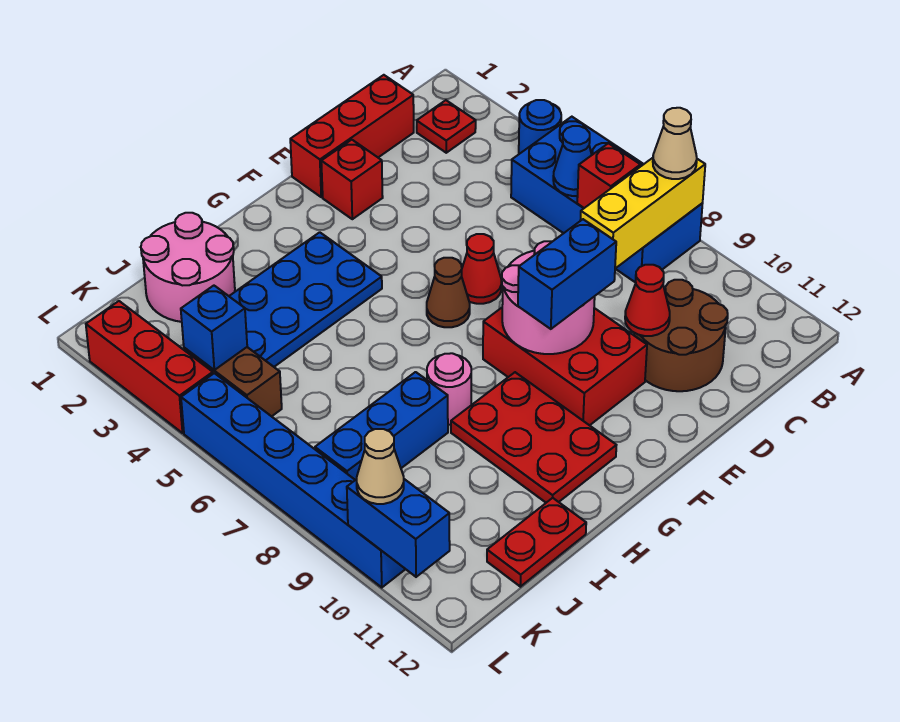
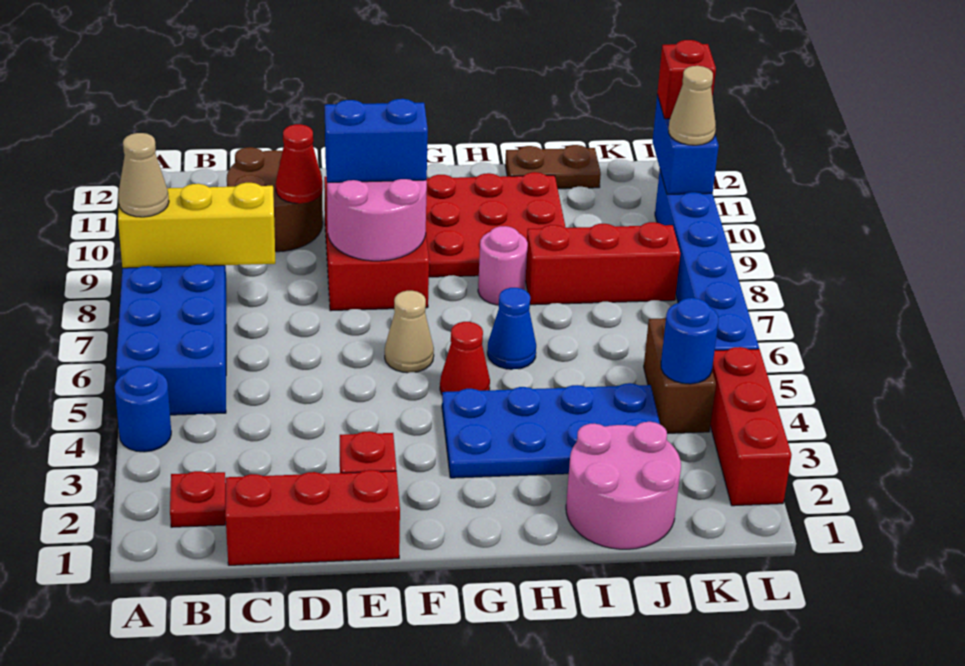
blue 1x1 cone [553,126,592,196] -> blue 1x1 cone moved to [487,288,536,369]
red 1x1 brick [577,143,640,208] -> red 1x1 brick moved to [657,40,716,119]
red 1x1 cone [462,234,502,304] -> red 1x1 cone moved to [440,322,490,394]
brown 1x1 cone [427,258,470,327] -> tan 1x1 cone [385,291,434,373]
red 2x3 plate [451,372,616,503] -> red 3x3 plate [426,172,566,277]
blue 1x3 brick [315,372,448,480] -> red 1x3 brick [526,222,680,305]
red 1x2 plate [487,498,586,587] -> brown 1x2 plate [505,145,601,189]
blue 1x1 brick [181,286,247,370] -> blue 1x1 round brick [661,298,718,384]

